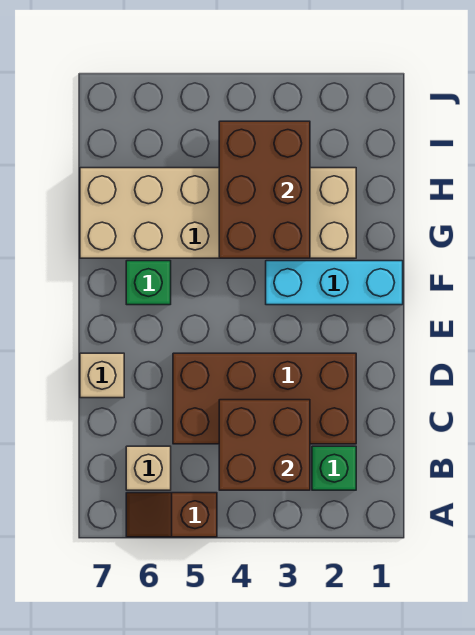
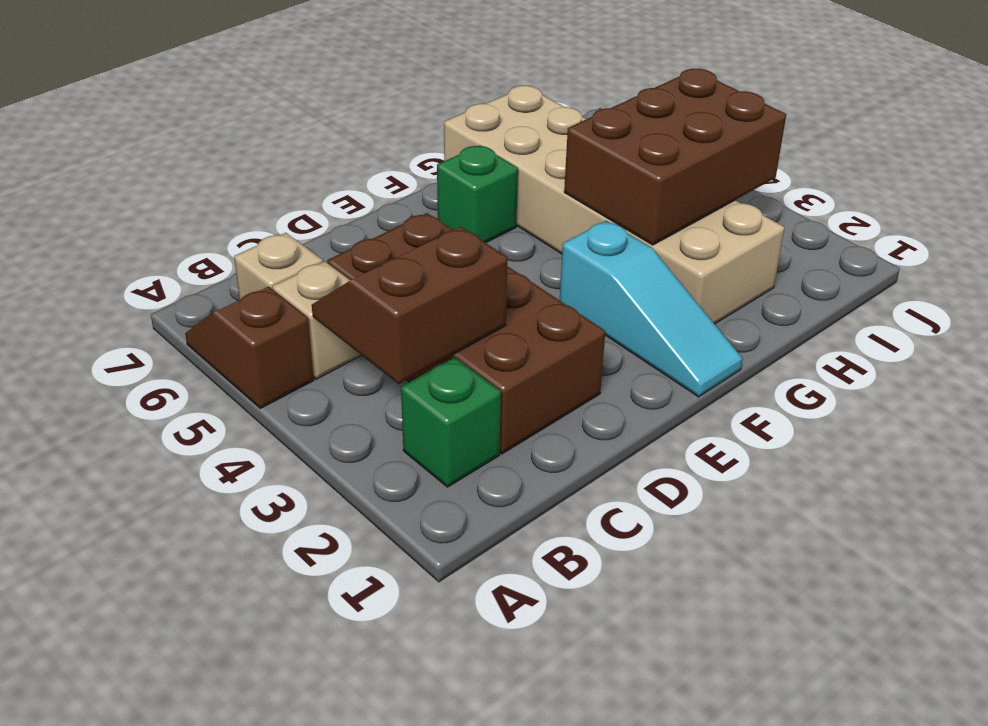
brown 2x2 brick [219,400,310,490] -> brown 2x2 slope [312,227,508,384]
tan 1x1 brick [80,353,124,398] -> tan 1x1 brick moved to [272,261,361,379]
cyan 1x3 brick [266,261,403,305] -> cyan 1x3 slope [560,221,743,397]

